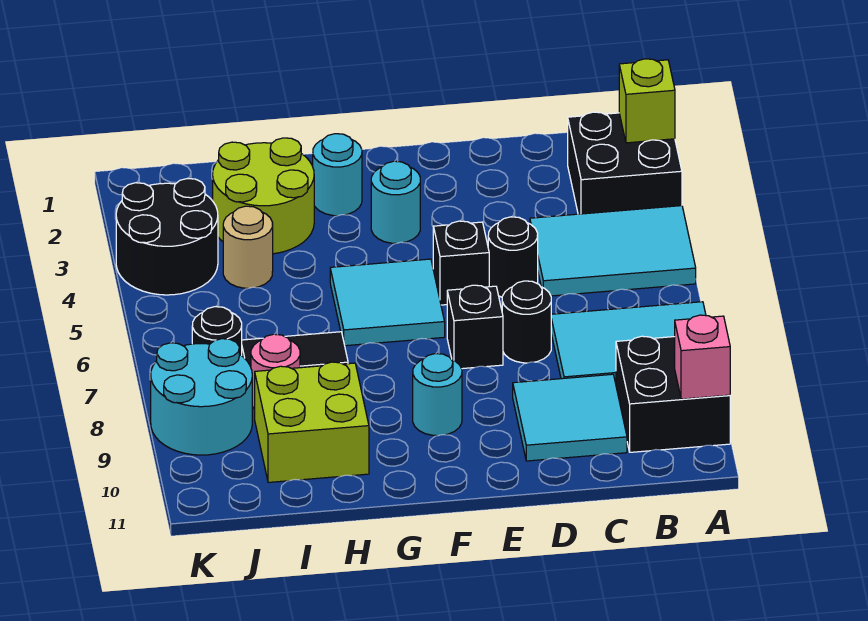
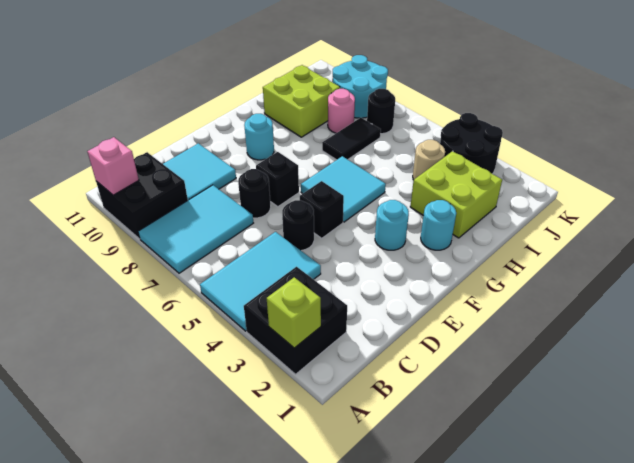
lime 2x2 round brick [213,138,314,254] -> lime 2x2 brick [410,151,502,238]

